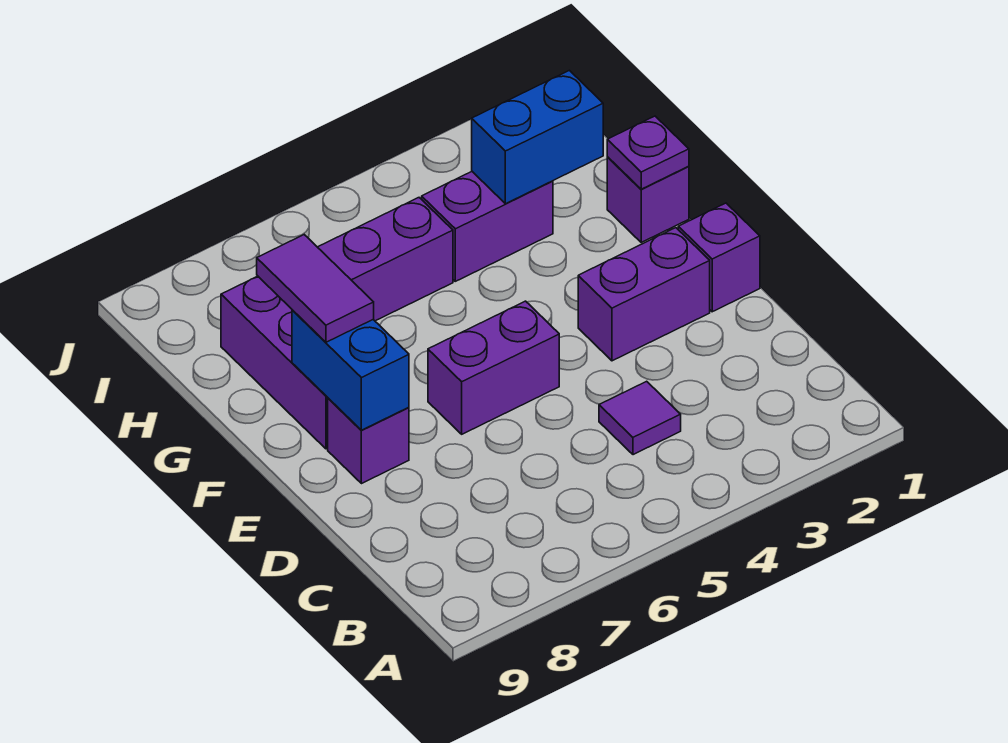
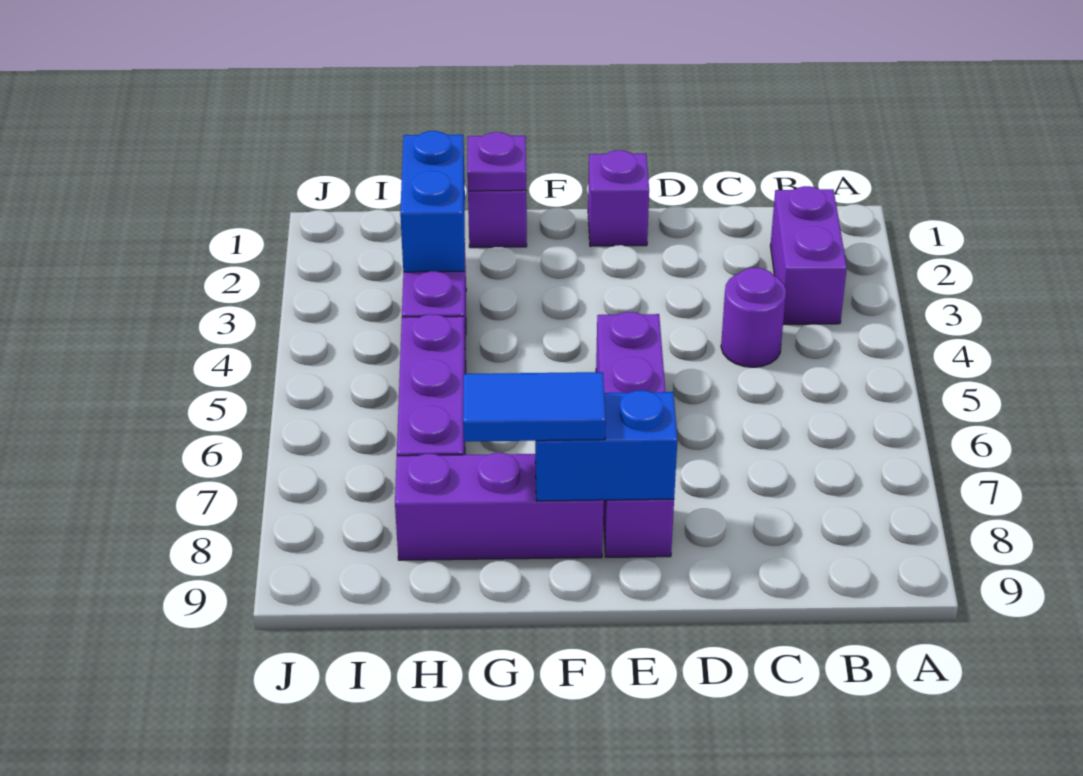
purple 1x1 tile [599,381,681,455] -> purple 1x1 round brick [721,268,786,367]
purple 1x2 brick [578,228,710,361] -> purple 1x2 brick moved to [770,186,847,324]
purple 1x2 tile [257,235,374,342] -> blue 1x2 tile [463,372,606,442]

